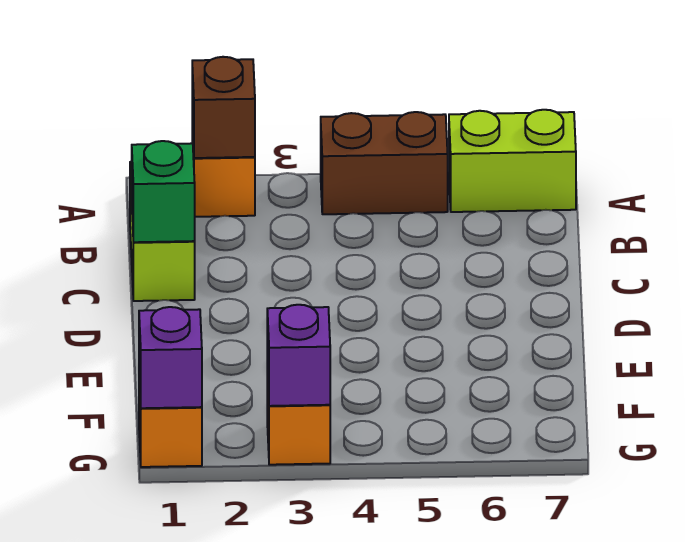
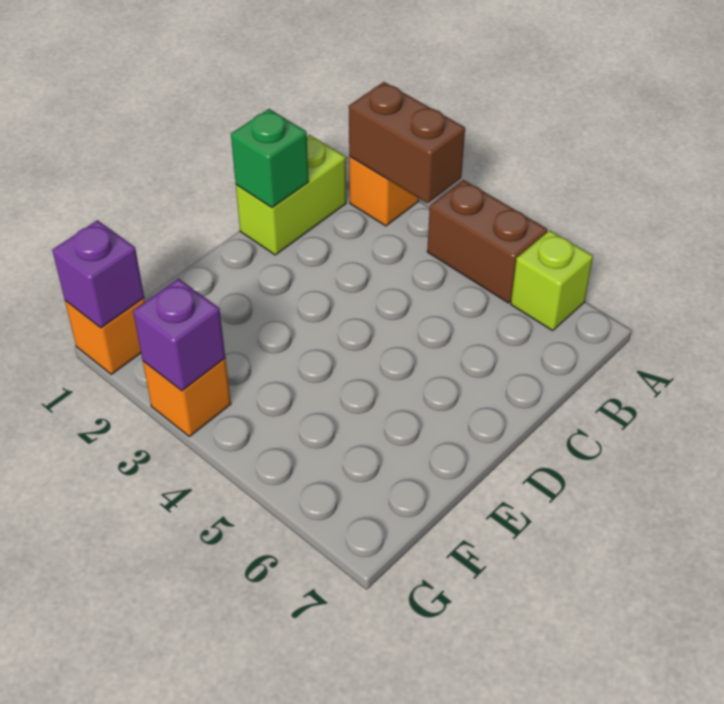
brown 1x1 brick [192,57,255,158] -> brown 1x2 brick [349,82,465,203]
lime 1x2 brick [449,110,576,212] -> lime 1x1 brick [511,230,593,331]

